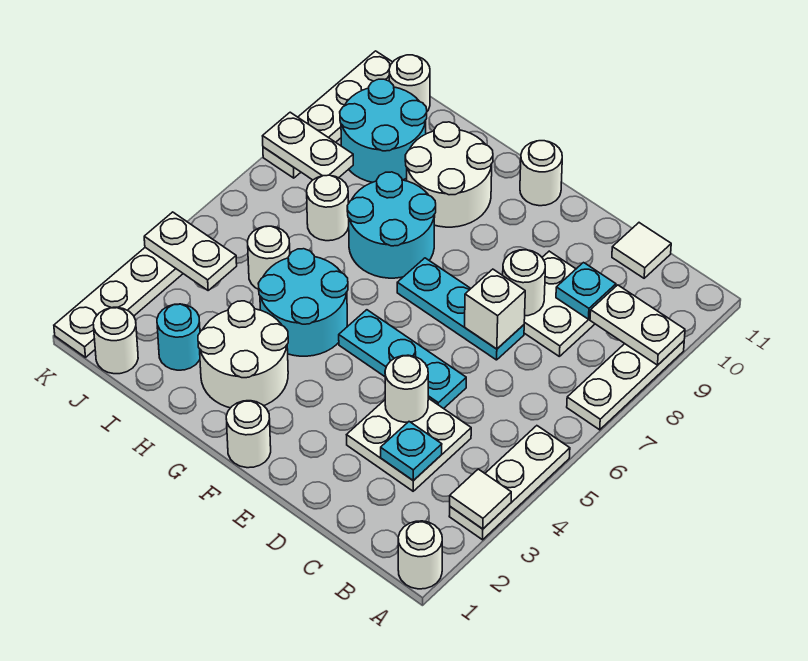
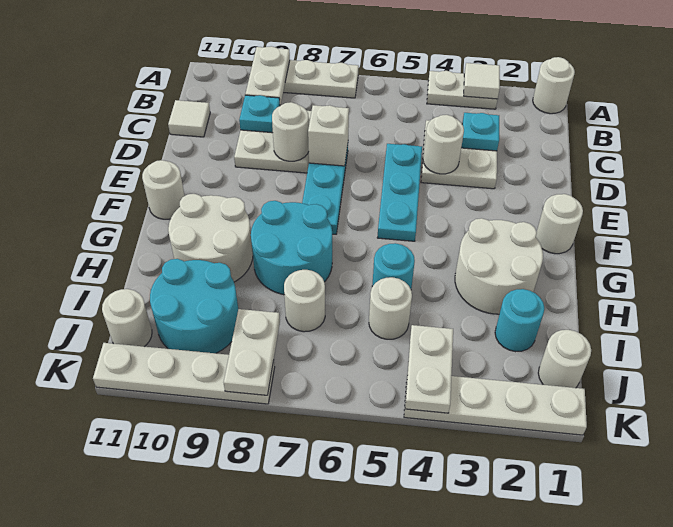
white 1x3 plate [449,426,570,540] -> white 1x2 plate [427,71,497,109]
cyan 2x2 round brick [258,249,348,356] -> cyan 1x1 round brick [372,243,415,289]

